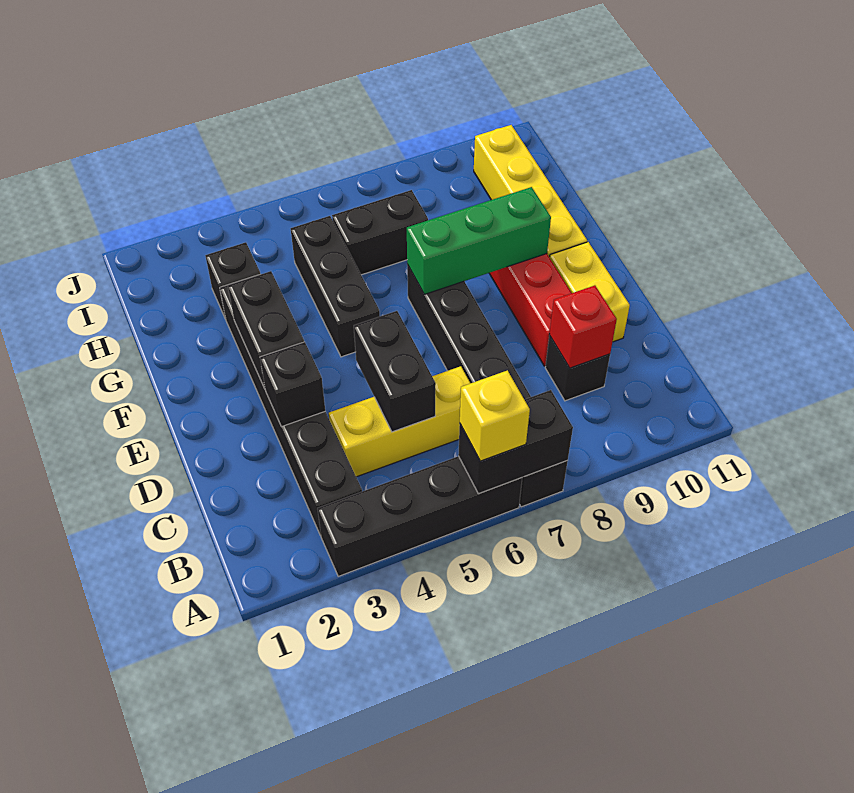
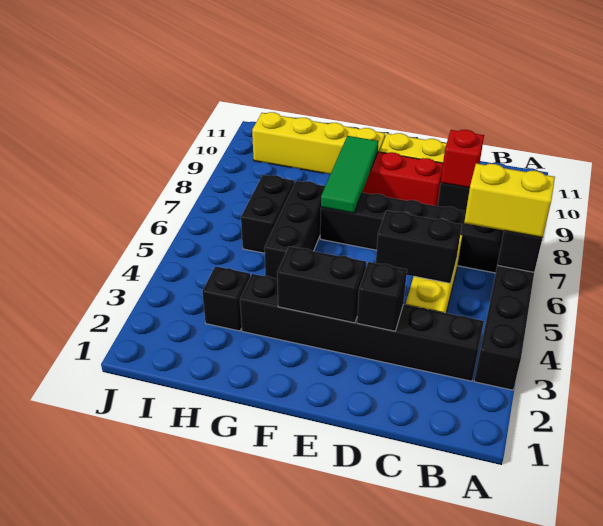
yellow 1x1 brick [460,370,530,461] -> yellow 1x2 brick [464,163,555,237]
black 1x3 brick [291,216,380,357] -> black 1x3 brick turned to [264,181,325,279]
green 1x3 brick [407,187,551,294] -> green 1x3 tile [321,136,379,213]

